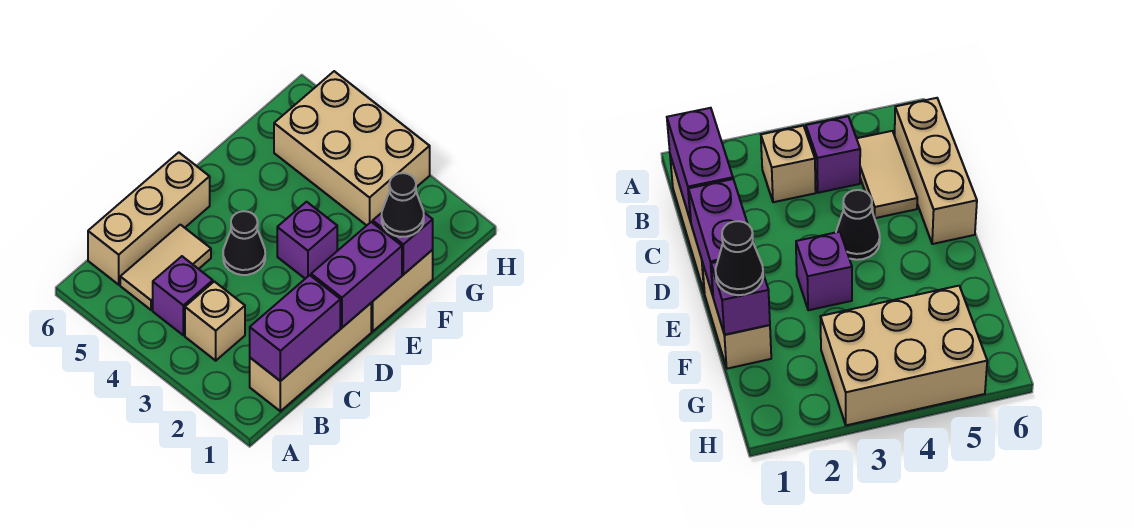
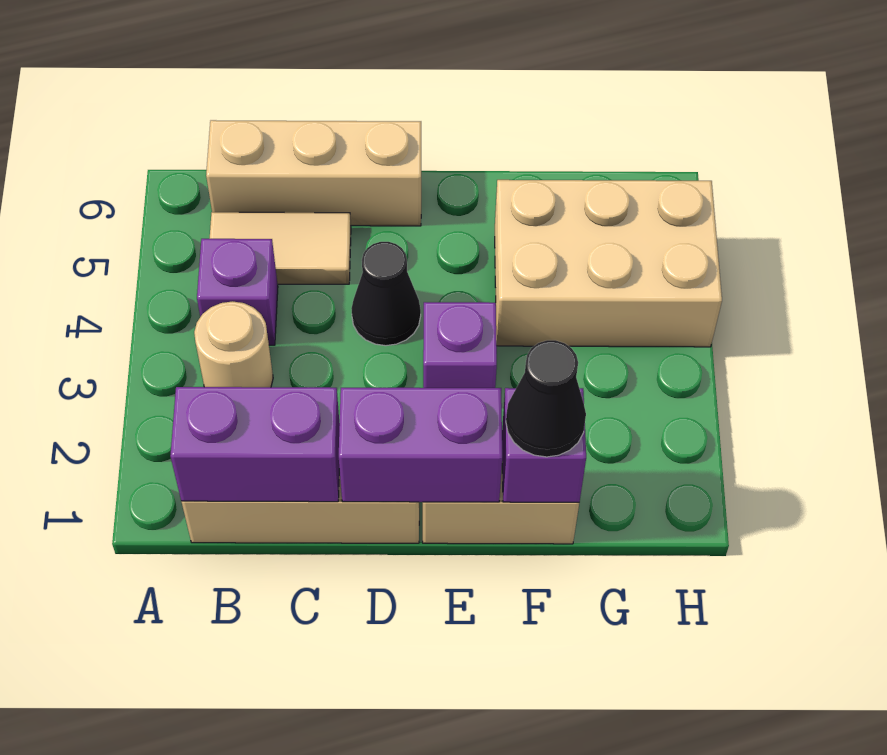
tan 1x1 brick [185,282,245,361] -> tan 1x1 round brick [194,301,273,387]
tan 2x3 brick [274,71,430,225] -> tan 2x3 brick turned to [495,180,722,347]

